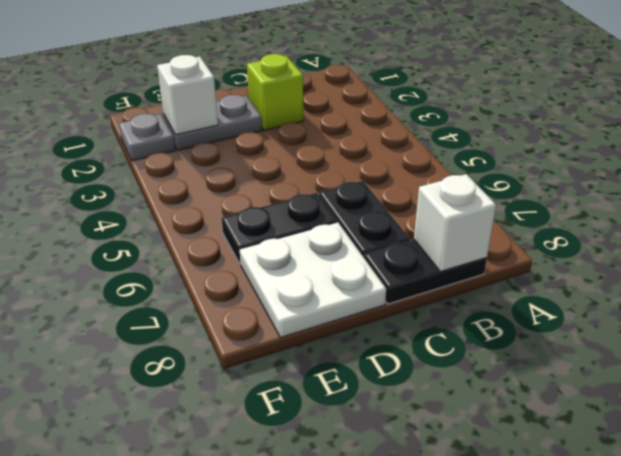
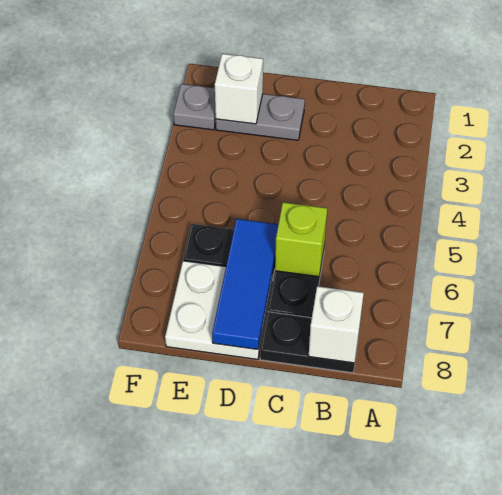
lime 1x1 brick [247,54,303,130] -> lime 1x1 brick moved to [275,202,327,277]
none -> blue 1x3 tile [212,219,278,349]

